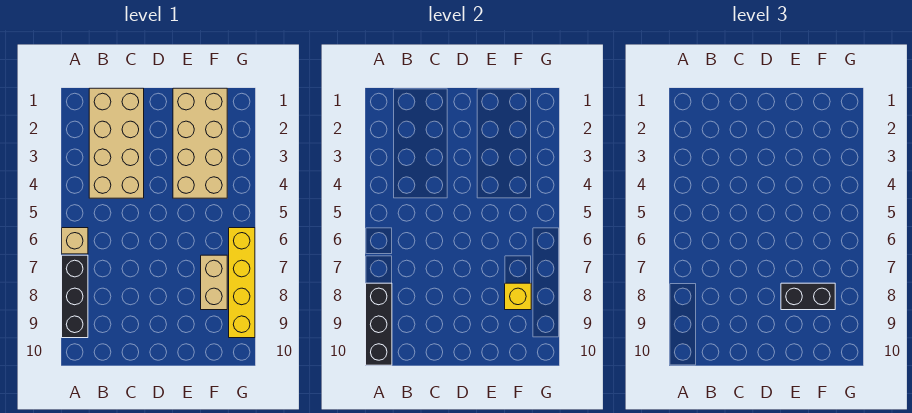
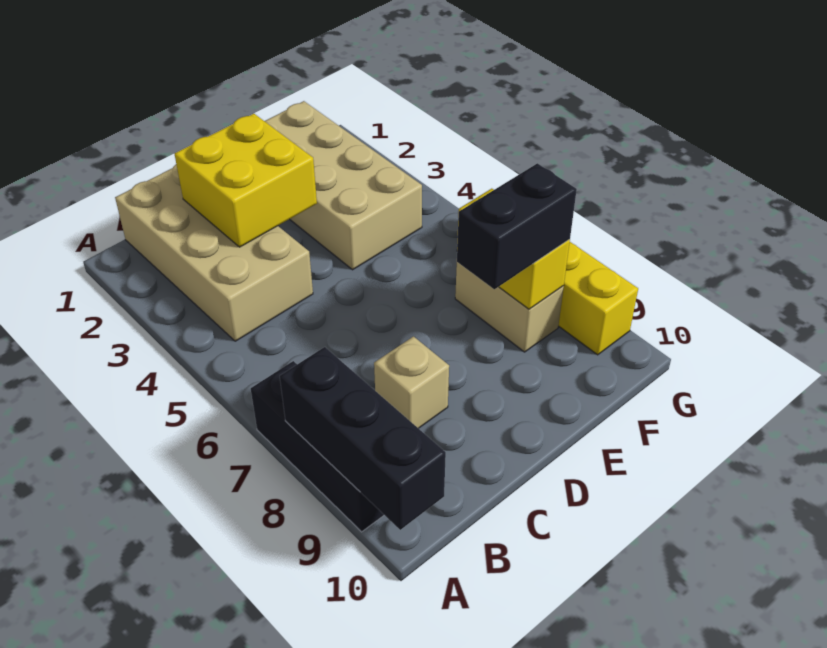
tan 1x1 brick [62,228,88,254] -> tan 1x1 brick moved to [374,336,449,428]
none -> yellow 2x2 brick [175,114,317,247]

